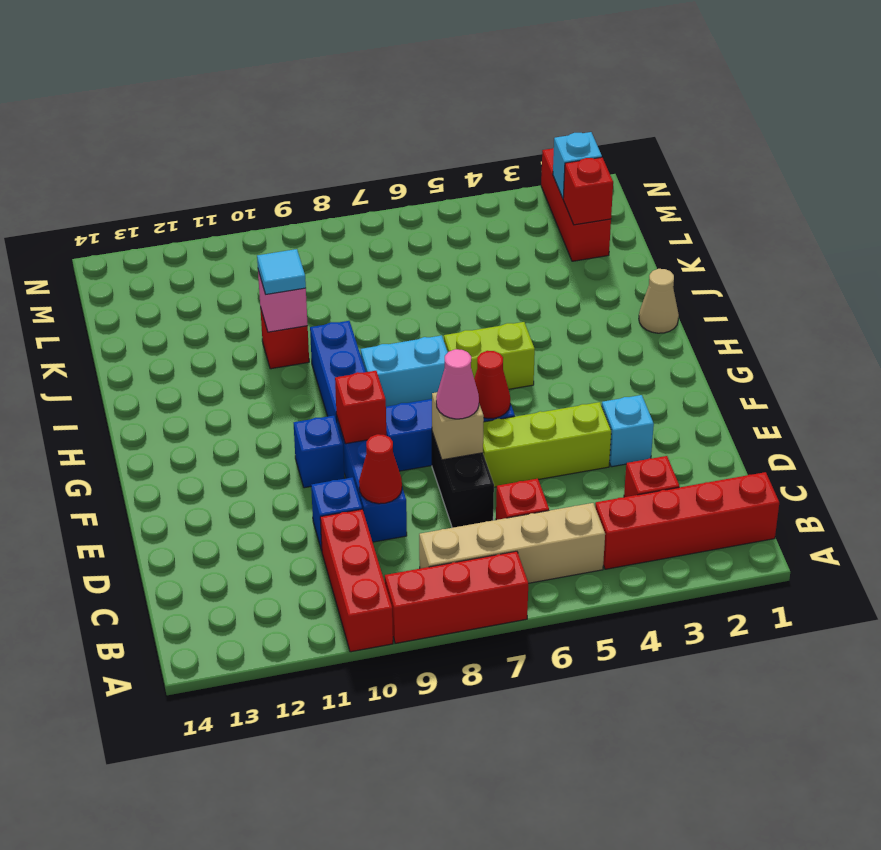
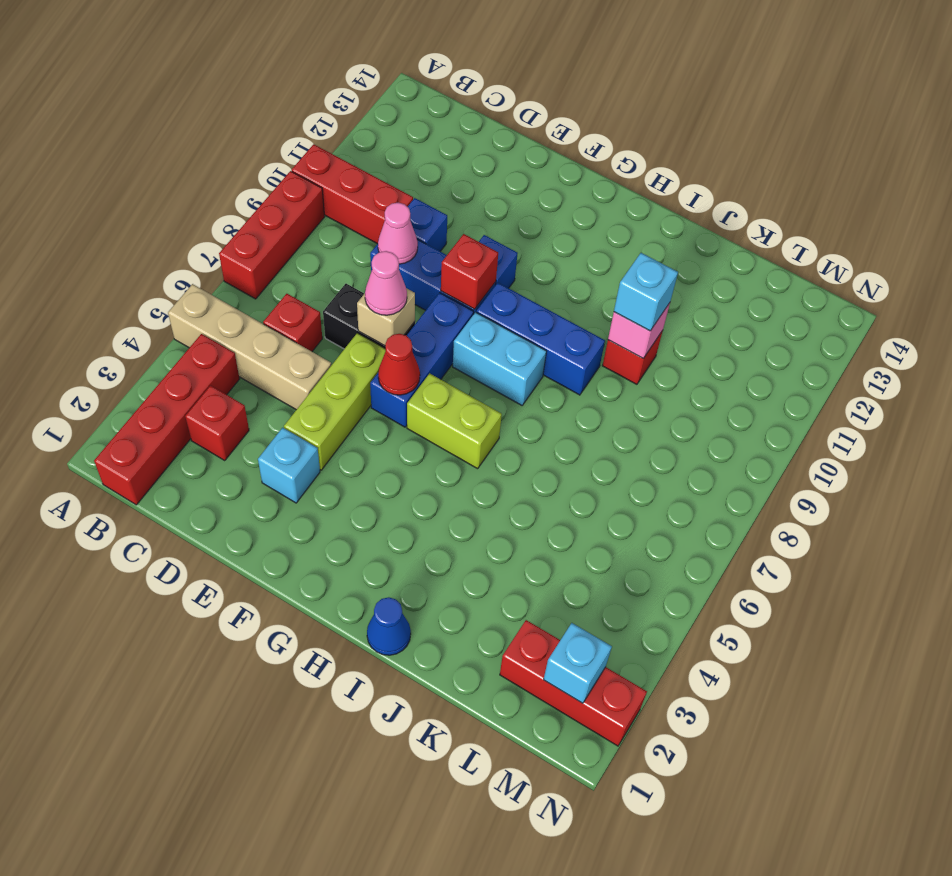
tan 1x4 brick [419,503,605,583] -> tan 1x4 brick turned to [168,284,331,410]
red 1x1 cone [359,434,402,504] -> pink 1x1 cone [378,203,418,264]
lime 1x2 brick [444,322,535,389] -> lime 1x2 brick turned to [407,373,502,469]
cyan 1x2 brick [361,335,448,407] -> cyan 1x2 brick turned to [453,312,547,405]
tan 1x1 cone [639,269,679,333] -> blue 1x1 cone [367,597,411,655]
cyan 1x1 tile [257,249,306,294] -> cyan 1x1 brick [614,253,678,331]
red 1x1 brick [563,157,613,225] -> none

